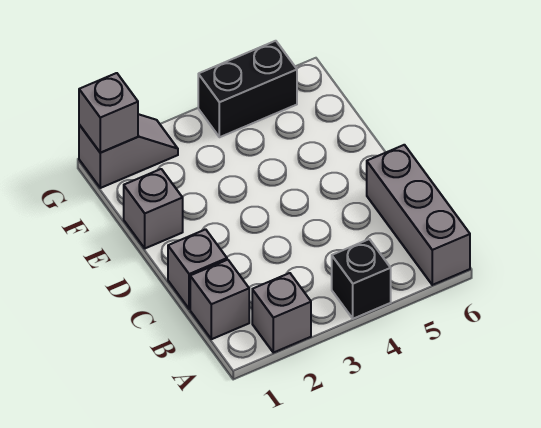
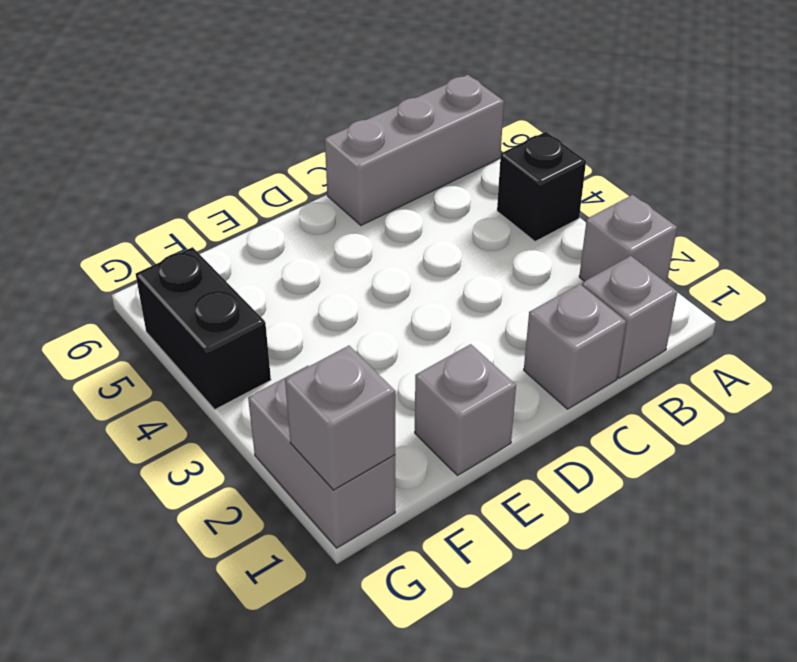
grey 1x2 slope [79,114,178,188] -> grey 1x2 brick [248,366,395,548]

